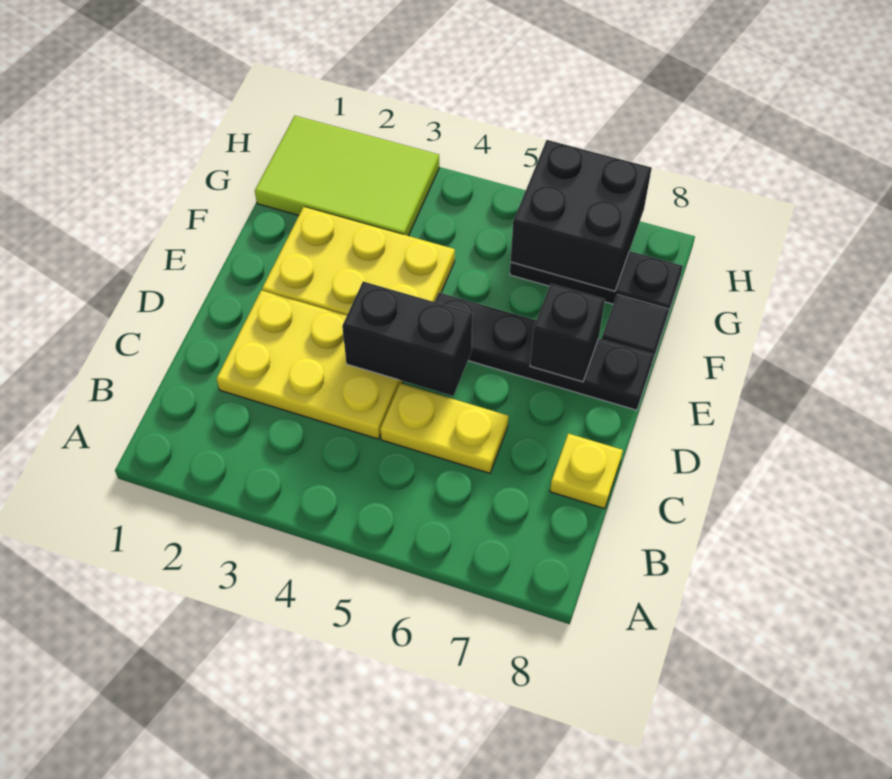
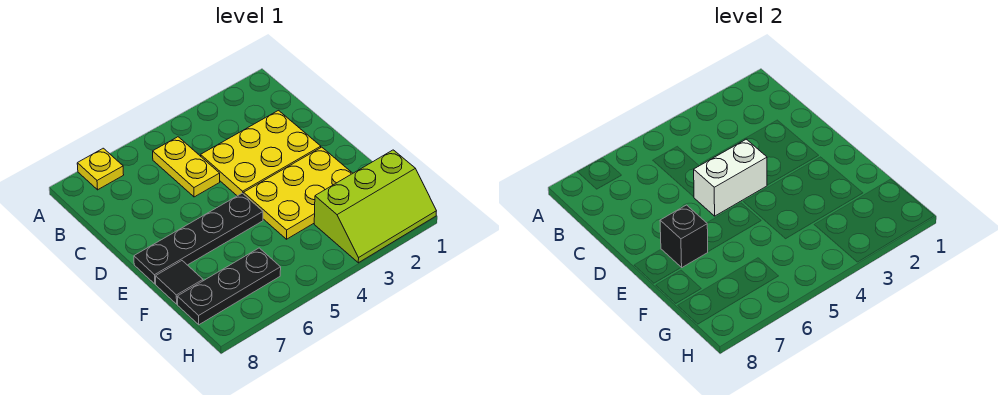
yellow 1x2 plate [380,383,509,473] -> yellow 1x2 plate turned to [153,137,220,197]
yellow 1x1 plate [550,434,623,509] -> yellow 1x1 plate moved to [77,148,124,190]
black 1x2 brick [342,282,473,396] -> white 1x2 brick [694,139,767,216]
lime 2x3 tile [255,116,439,236] -> lime 2x3 slope [314,150,436,263]
black 2x2 brick [511,140,652,291] -> none

